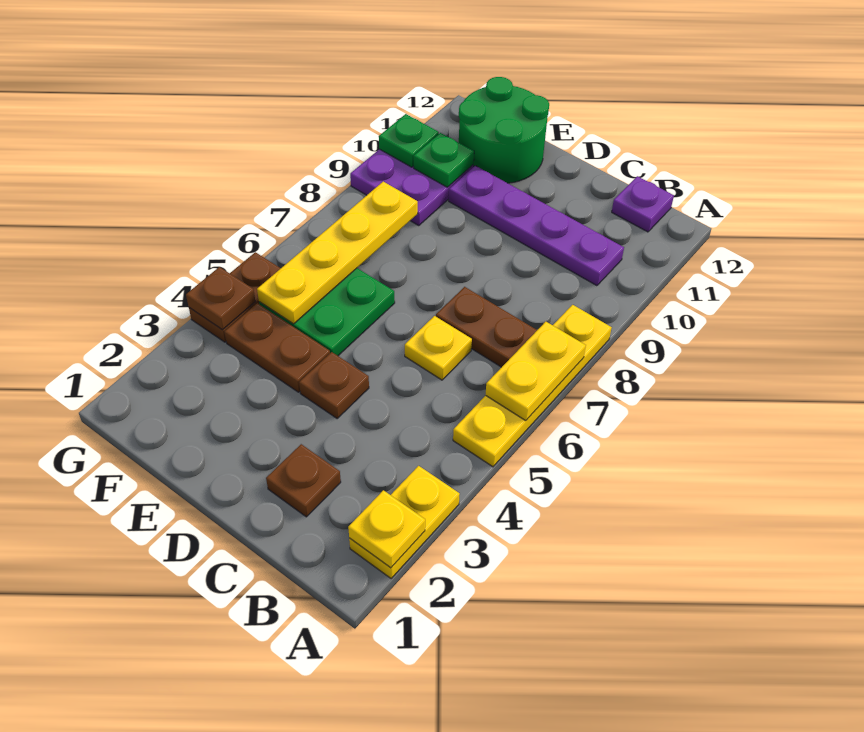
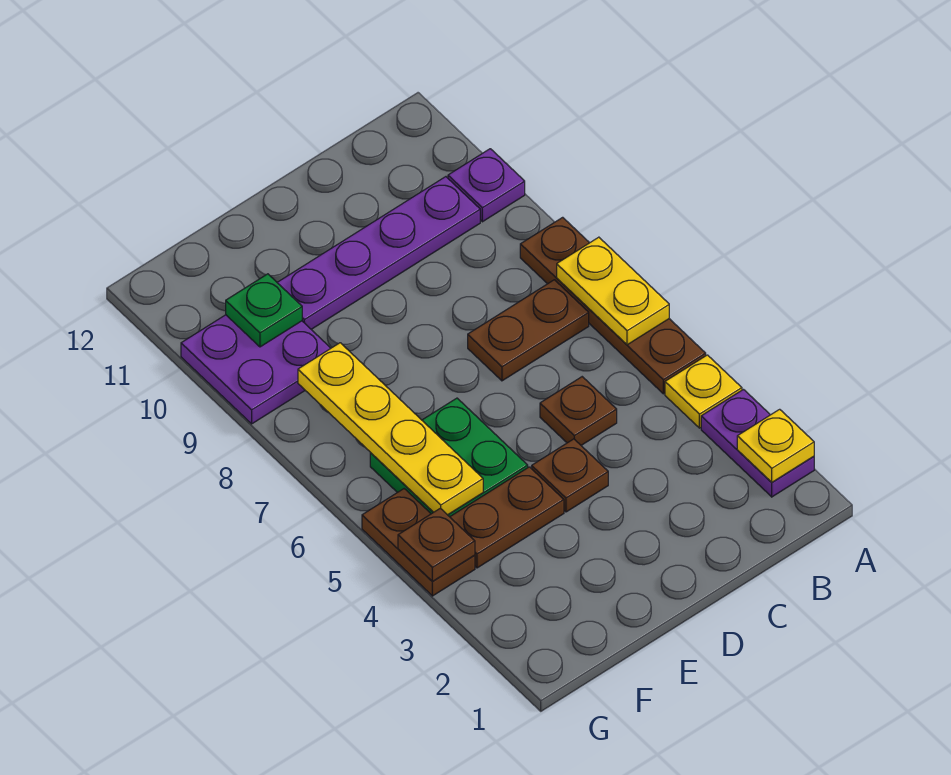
yellow 1x2 plate [349,466,460,578] -> purple 1x2 plate [701,390,814,497]
yellow 1x4 plate [453,305,612,467] -> brown 1x4 plate [520,217,706,394]
purple 1x1 plate [612,176,674,232] -> purple 1x1 plate moved to [448,149,525,222]
brown 1x1 plate [266,444,341,517] -> brown 1x1 plate moved to [540,377,617,445]
yellow 1x1 plate [405,316,472,380] -> yellow 1x1 plate moved to [665,355,742,428]
green 2x2 round brick [459,77,549,183] -> none
green 1x1 plate [379,114,439,167] -> none

